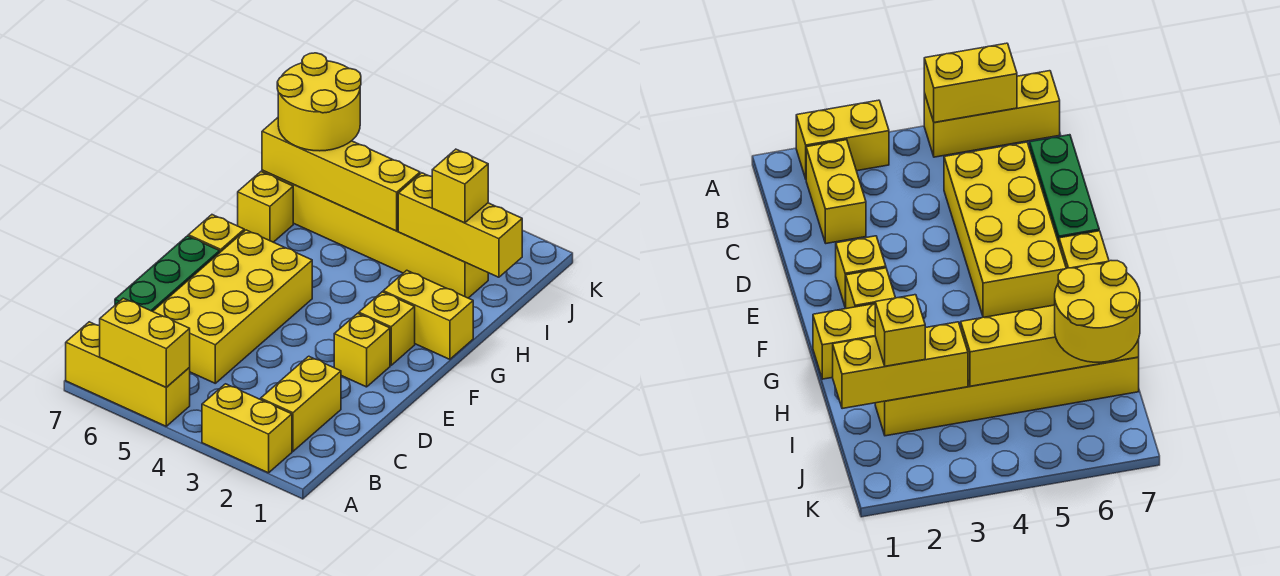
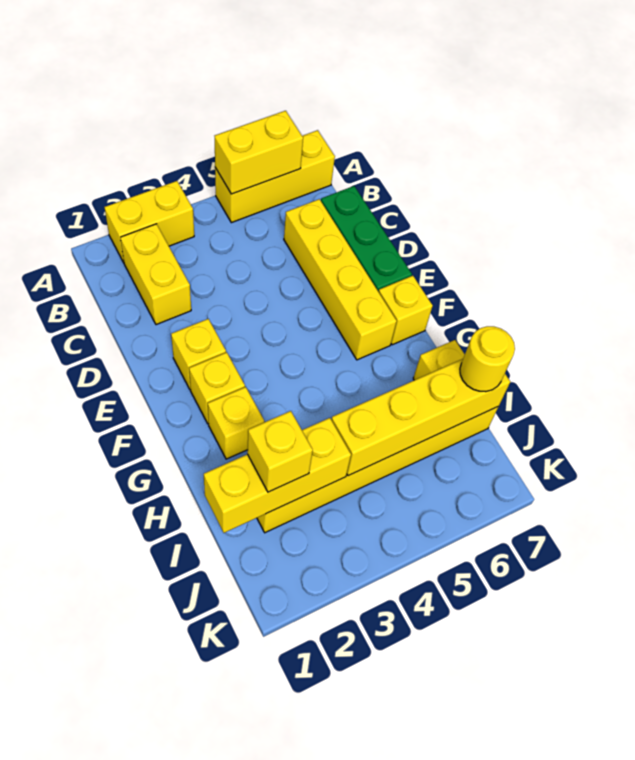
yellow 2x4 brick [153,230,312,383] -> yellow 1x4 brick [284,199,397,360]
yellow 1x2 brick [383,270,473,359] -> yellow 1x1 brick [208,387,264,459]
yellow 2x2 round brick [277,53,361,151] -> yellow 1x1 round brick [460,326,515,392]

